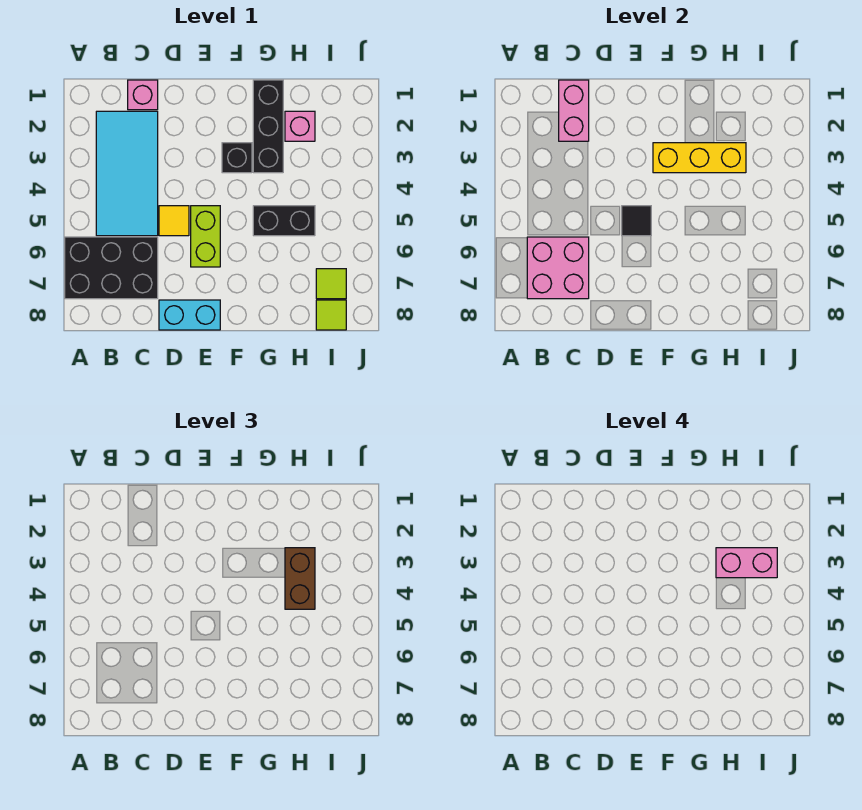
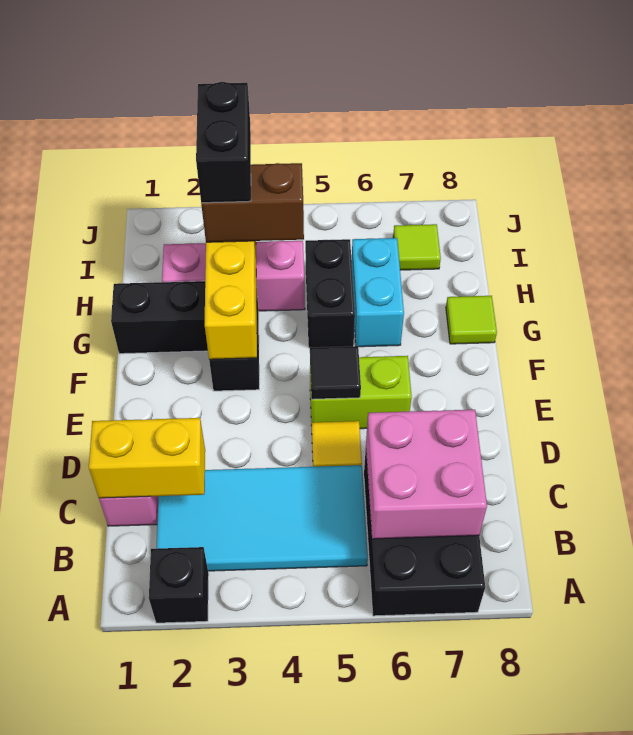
none -> black 1x1 brick [149,547,209,623]
pink 1x2 brick [559,80,589,141] -> yellow 1x2 brick [89,418,205,498]
cyan 1x2 brick [159,300,220,330] -> cyan 1x2 brick moved to [352,238,404,347]
pink 1x1 brick [285,111,315,141] -> pink 1x3 brick [162,241,305,311]
pink 1x2 brick [716,548,777,578] -> black 1x2 brick [196,82,251,203]
lime 1x1 tile [316,300,346,330] -> lime 1x1 tile moved to [446,296,497,344]

